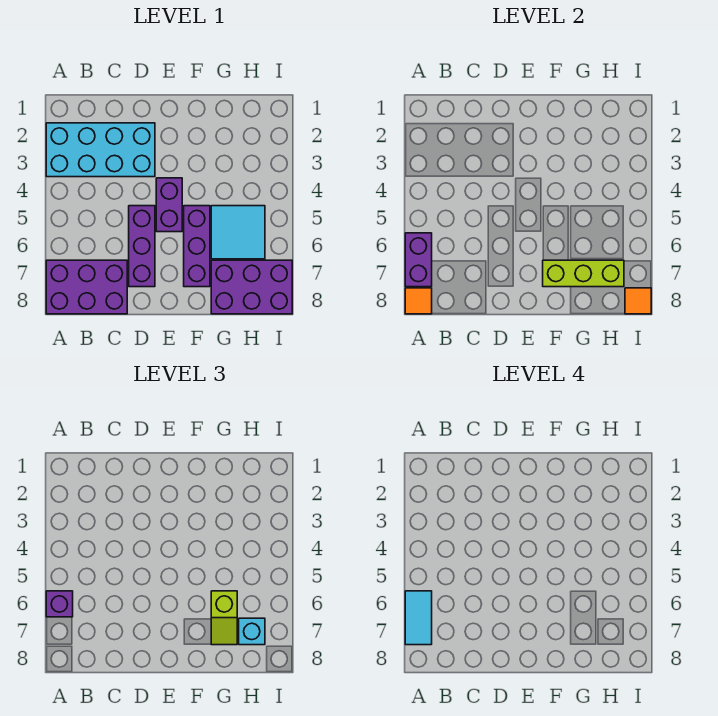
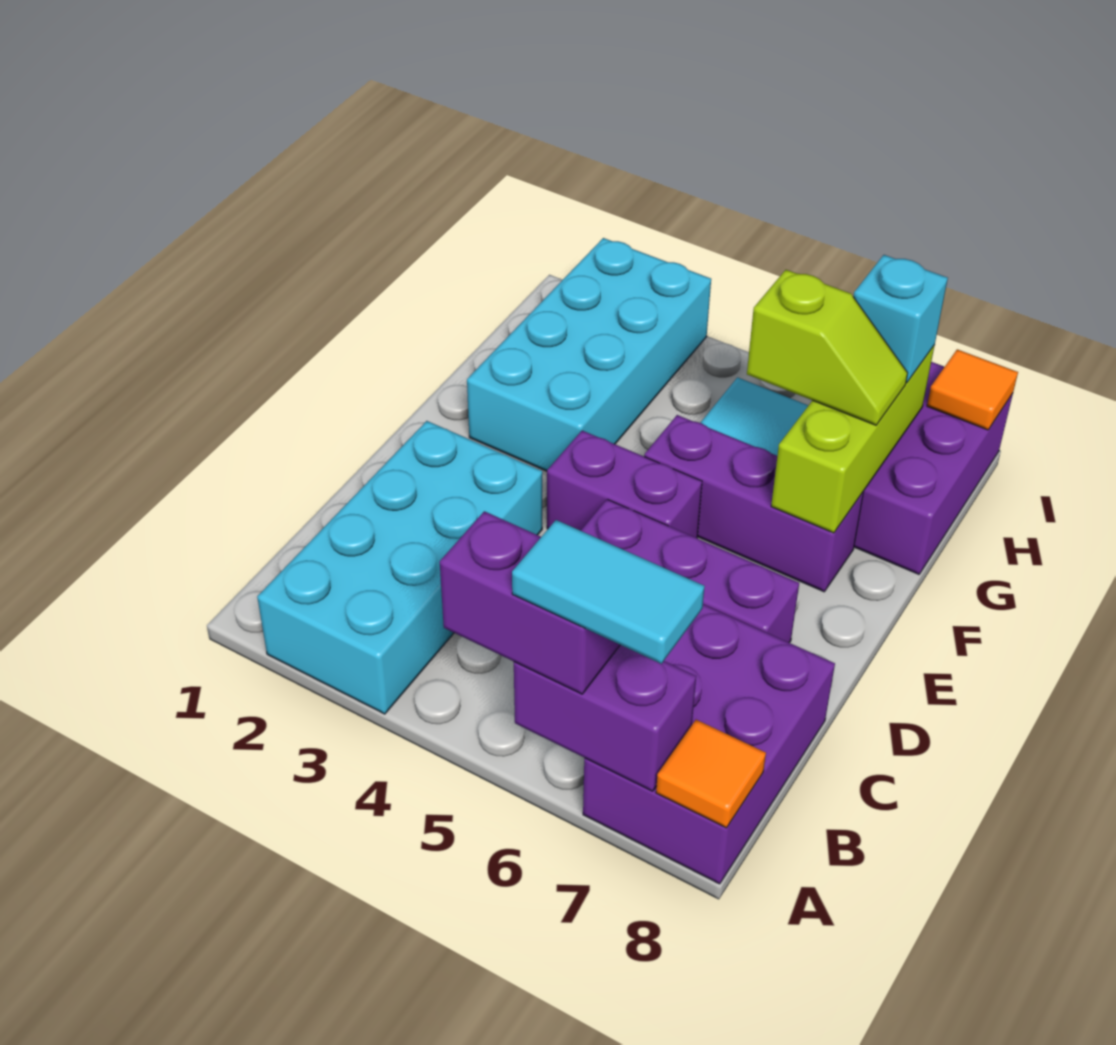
purple 1x1 brick [46,591,73,617] -> purple 1x2 brick [440,511,620,694]
none -> cyan 2x4 brick [467,238,711,471]

